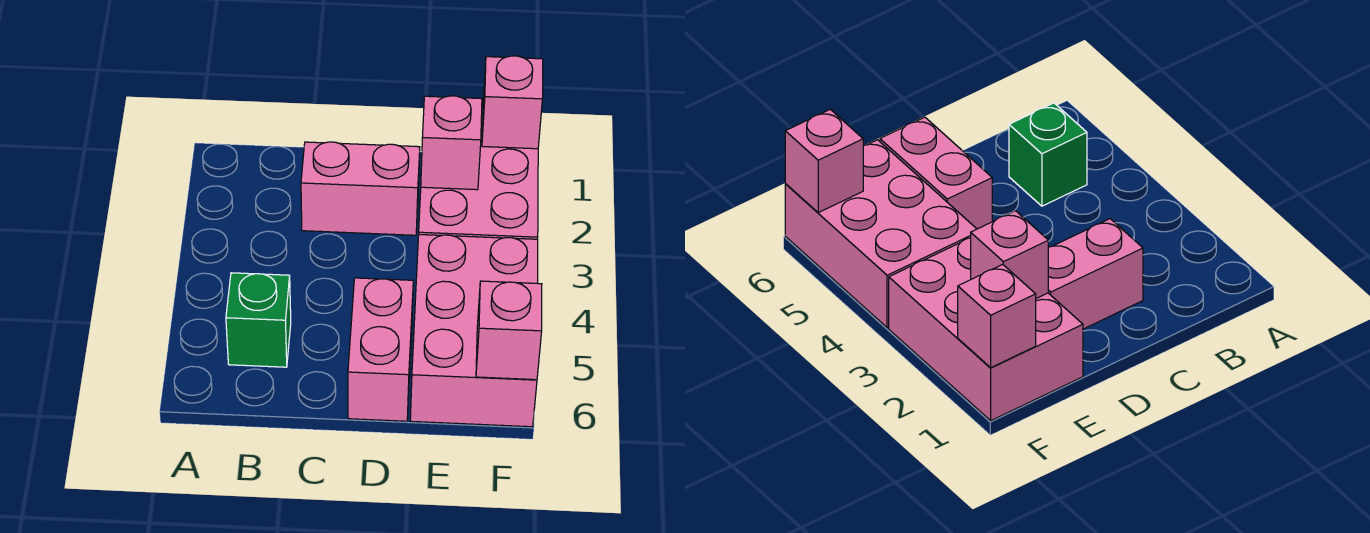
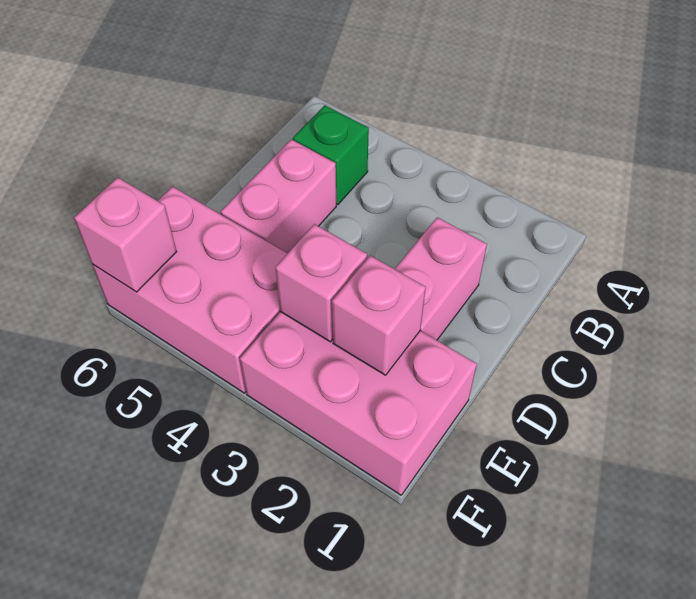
pink 1x2 brick [348,278,413,421] -> pink 1x2 brick turned to [221,139,336,253]
pink 1x1 brick [482,56,543,149] -> pink 1x1 brick moved to [275,224,367,342]

